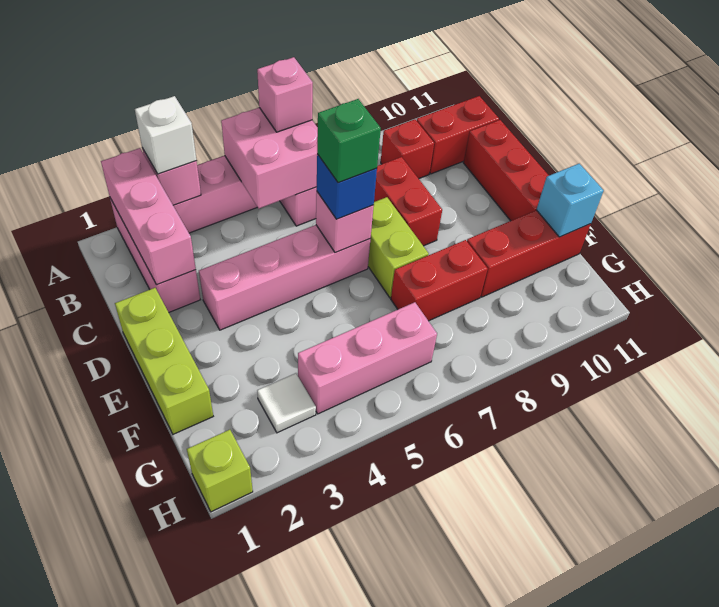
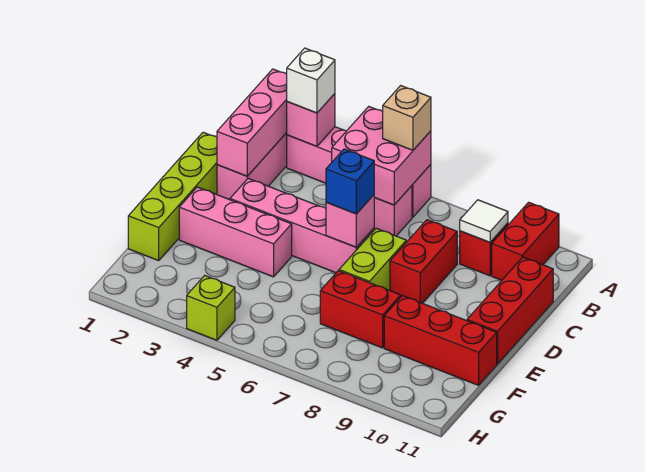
pink 1x1 brick [257,57,313,132] -> tan 1x1 brick [383,86,431,150]
red 1x2 brick [417,96,499,174] -> red 1x2 brick turned to [492,202,559,280]
lime 1x3 brick [115,288,213,434] -> lime 1x4 brick [128,132,217,261]
green 1x1 brick [317,99,381,183] -> none
cyan 1x1 brick [537,164,604,237] -> none
white 1x1 tile [257,373,316,433] -> white 1x1 tile moved to [460,200,508,242]
pink 1x3 brick [298,302,437,414] -> pink 1x3 brick moved to [179,187,292,277]
lime 1x1 brick [187,430,253,512] -> lime 1x1 brick moved to [187,276,235,340]

